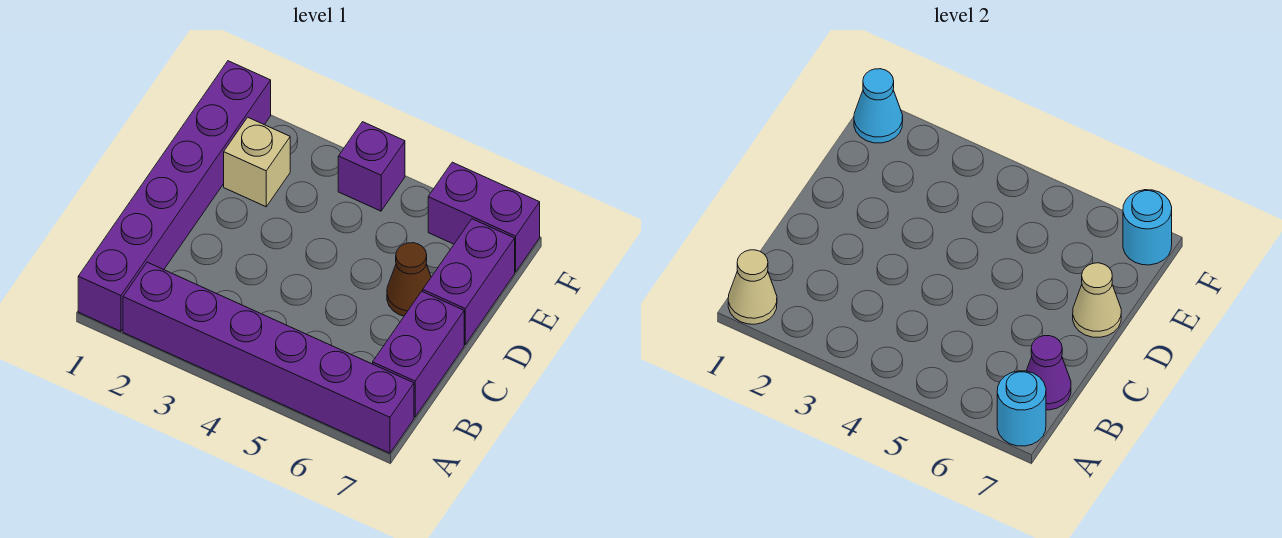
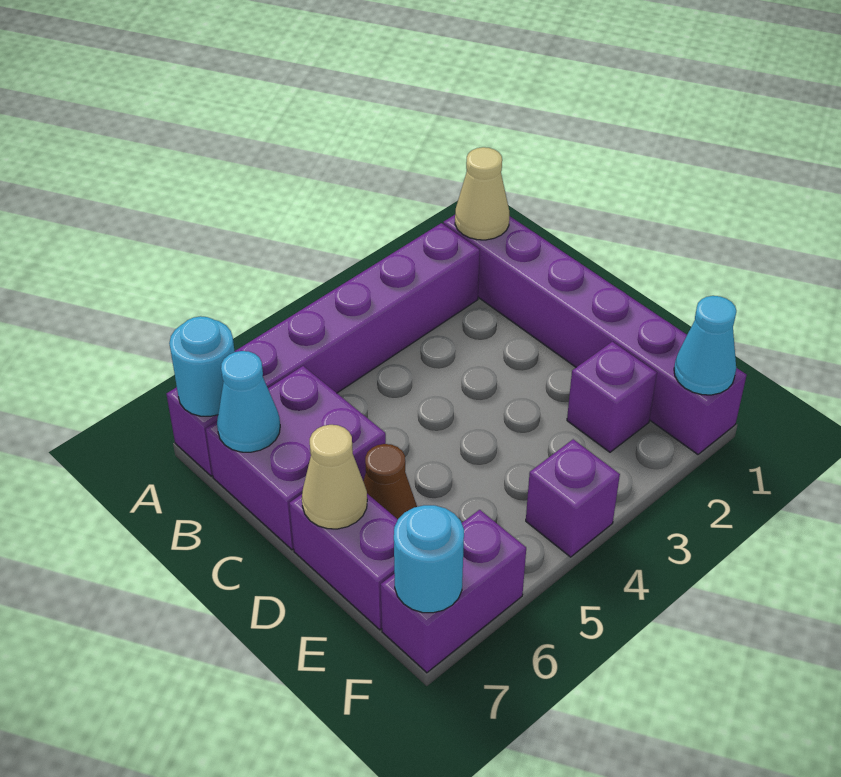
purple 1x2 brick [373,291,464,417] -> purple 2x2 brick [206,366,386,550]
purple 1x1 cone [1026,336,1071,410] -> cyan 1x1 cone [217,351,280,452]
tan 1x1 brick [224,117,290,207] -> purple 1x1 brick [567,342,657,452]

